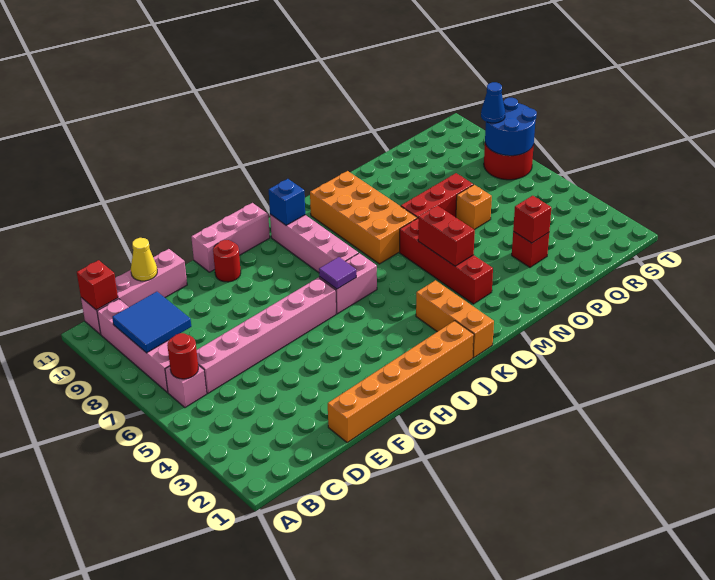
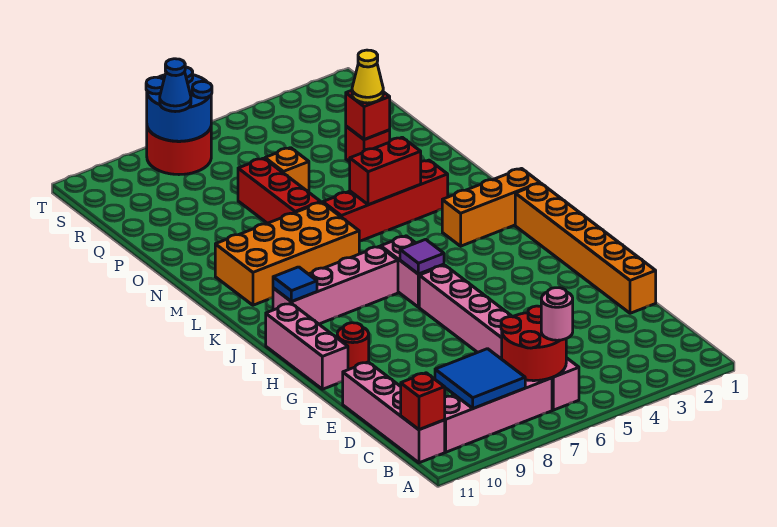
red 1x1 round brick [167,333,198,379] -> red 2x2 round brick [501,306,566,381]
none -> pink 1x1 round brick [541,288,573,340]
yellow 1x1 cone [131,238,157,281] -> yellow 1x1 cone moved to [352,50,383,103]
blue 1x1 brick [269,179,305,225] -> blue 1x1 tile [273,267,317,302]

